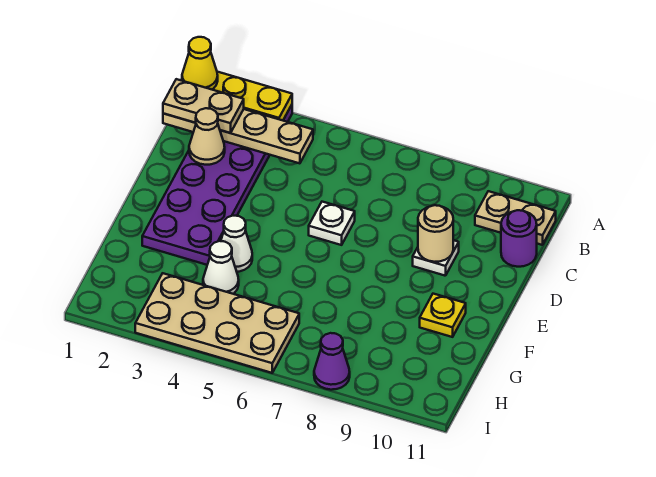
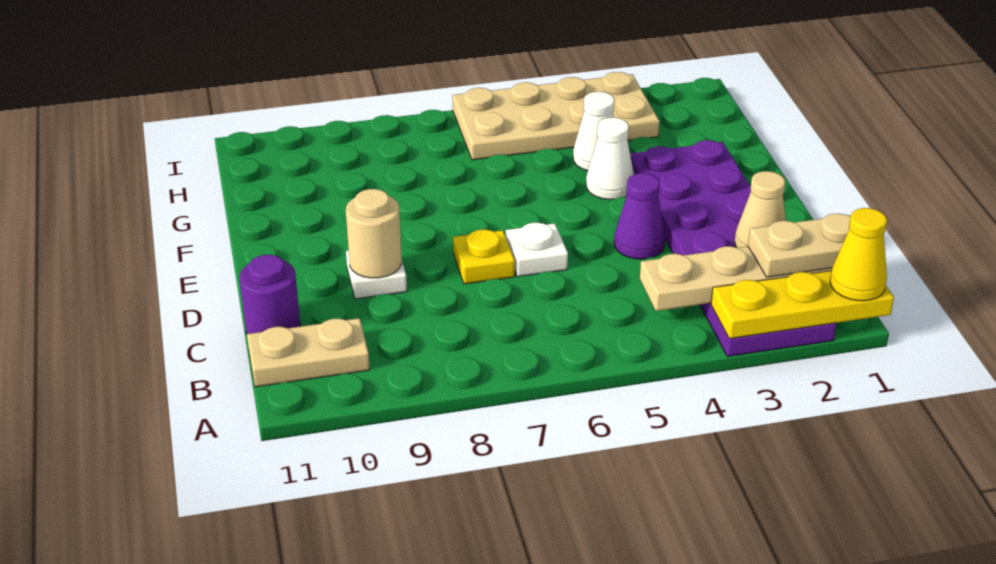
yellow 1x1 plate [420,294,466,337] -> yellow 1x1 plate moved to [453,229,515,284]
purple 1x1 cone [314,333,350,390] -> purple 1x1 cone moved to [614,173,665,259]

